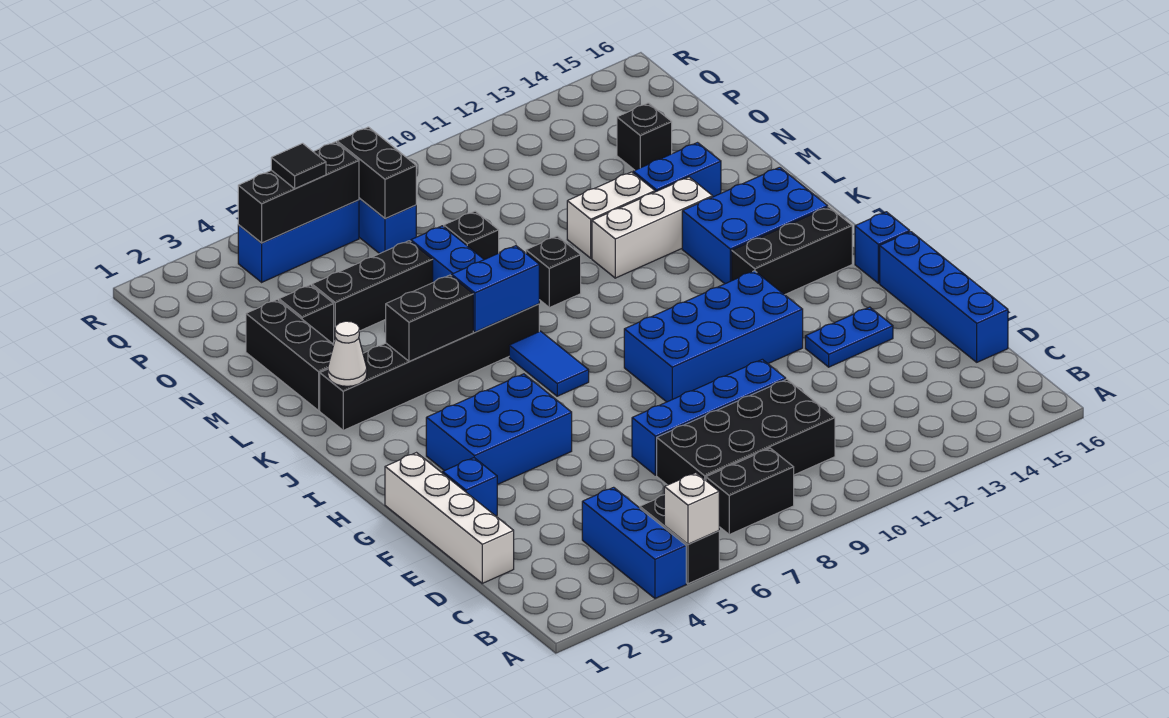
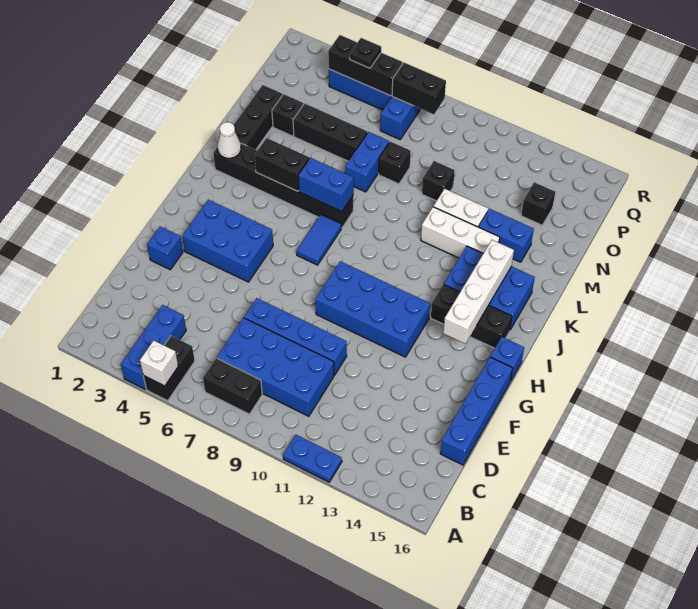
black 2x4 brick [657,379,835,485] -> blue 2x4 brick [217,318,334,416]
white 1x4 brick [385,453,514,583] -> white 1x4 brick moved to [443,240,514,344]
blue 1x2 plate [805,307,893,367] -> blue 1x2 plate moved to [283,435,342,482]
black 1x1 brick [526,236,581,308] -> black 1x1 brick moved to [422,161,455,201]
black 1x2 brick [337,127,416,219] -> black 1x2 brick turned to [392,63,446,114]
black 1x1 tile [271,143,326,189] -> black 1x1 plate [350,38,381,68]

